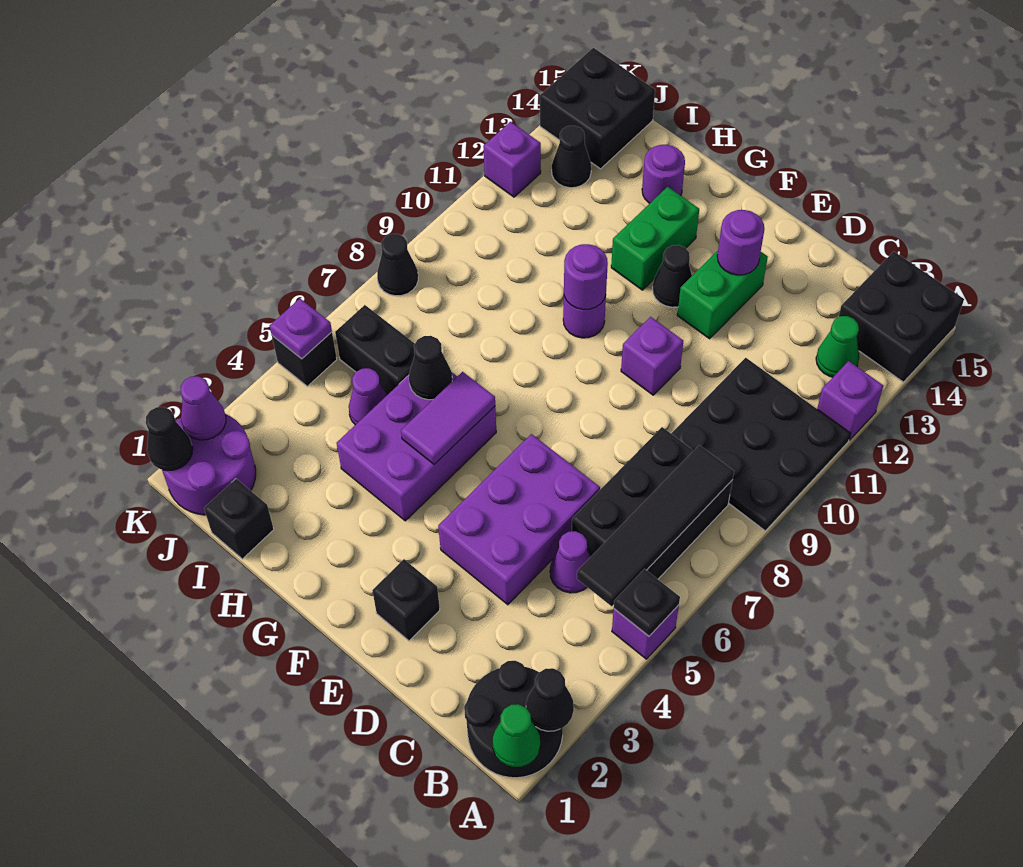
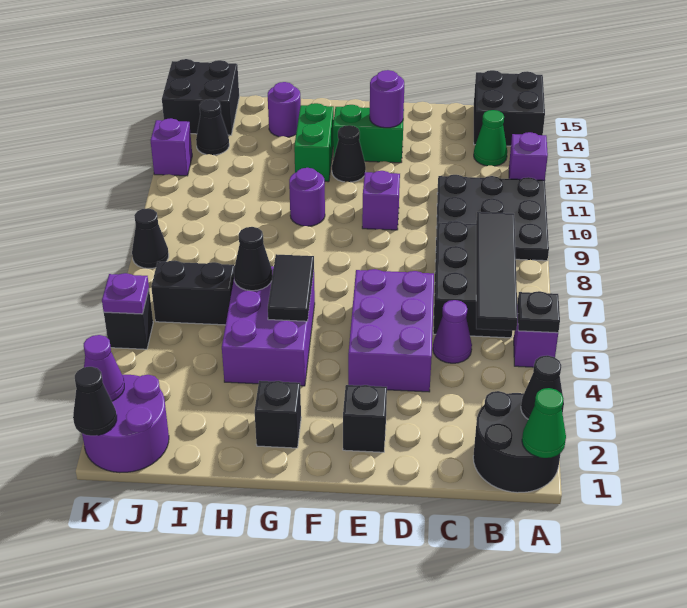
green 1x2 brick [677,251,768,339] -> green 1x2 brick turned to [333,105,404,163]
purple 1x2 tile [401,372,495,464] -> black 1x2 tile [268,254,314,321]
purple 1x1 round brick [564,244,608,310] -> none
black 1x1 brick [204,479,274,559] -> black 1x1 brick moved to [255,381,301,448]
purple 1x1 cone [349,368,387,425] -> none

